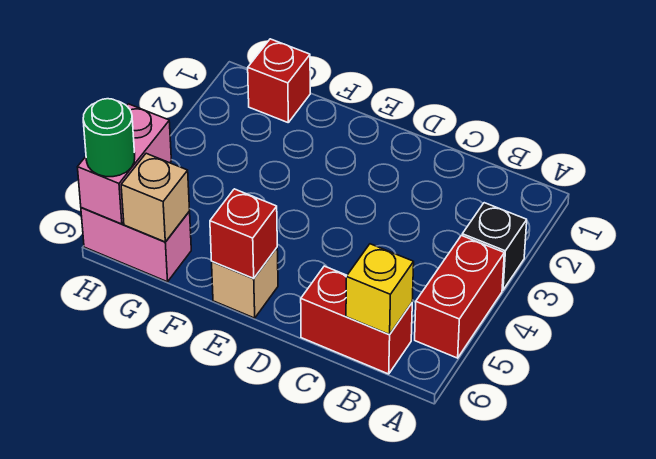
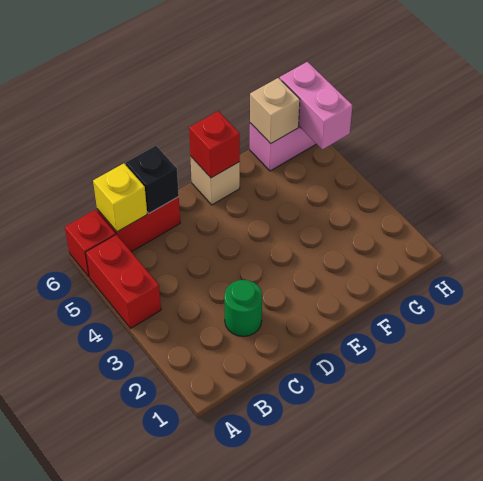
black 1x1 brick [462,203,527,290] -> black 1x1 brick moved to [126,146,179,213]
red 1x1 brick [248,39,310,122] -> red 1x1 brick moved to [65,210,116,276]
green 1x1 round brick [83,99,135,177] -> green 1x1 round brick moved to [224,280,262,336]

